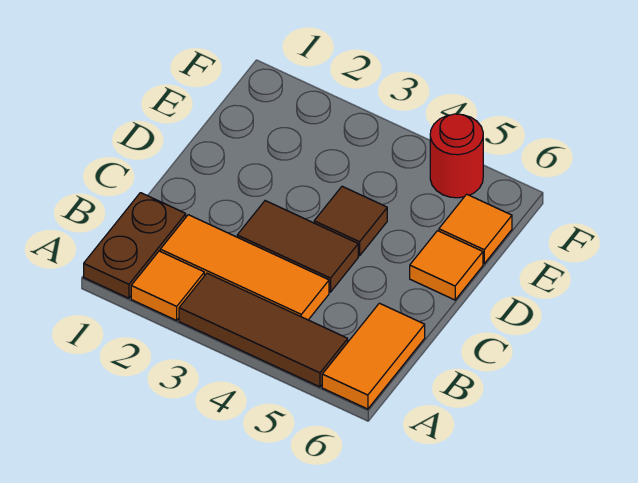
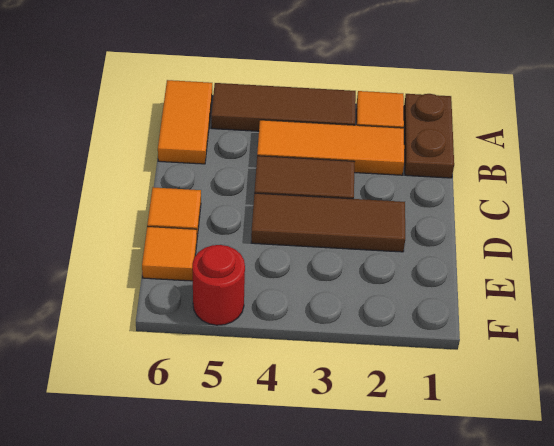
brown 1x1 tile [314,186,387,256] -> brown 1x3 tile [251,193,405,252]

